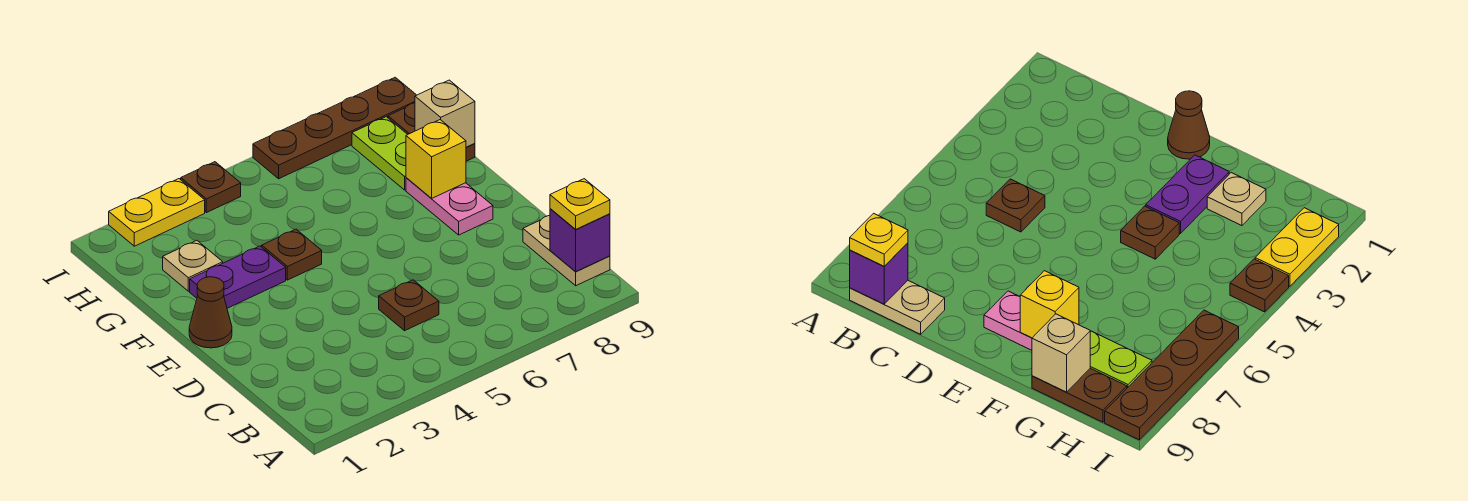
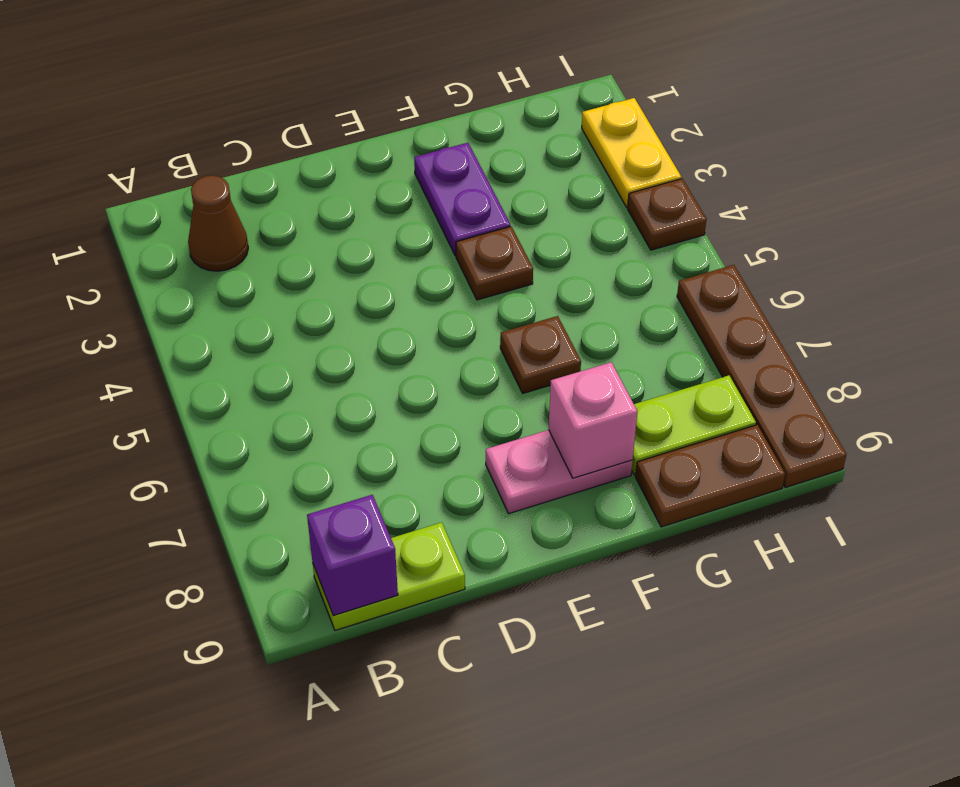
tan 1x2 plate [523,215,610,286] -> lime 1x2 plate [313,522,465,630]
yellow 1x1 plate [550,179,610,229] -> none
brown 1x1 plate [379,280,439,331] -> brown 1x1 plate moved to [500,316,581,393]
brown 1x1 cone [189,277,232,348] -> brown 1x1 cone moved to [188,176,248,271]
yellow 1x1 brick [406,120,466,199] -> pink 1x1 brick [549,362,637,478]
tan 1x1 plate [163,241,223,291] -> none
tan 1x1 brick [415,80,475,147] -> none

